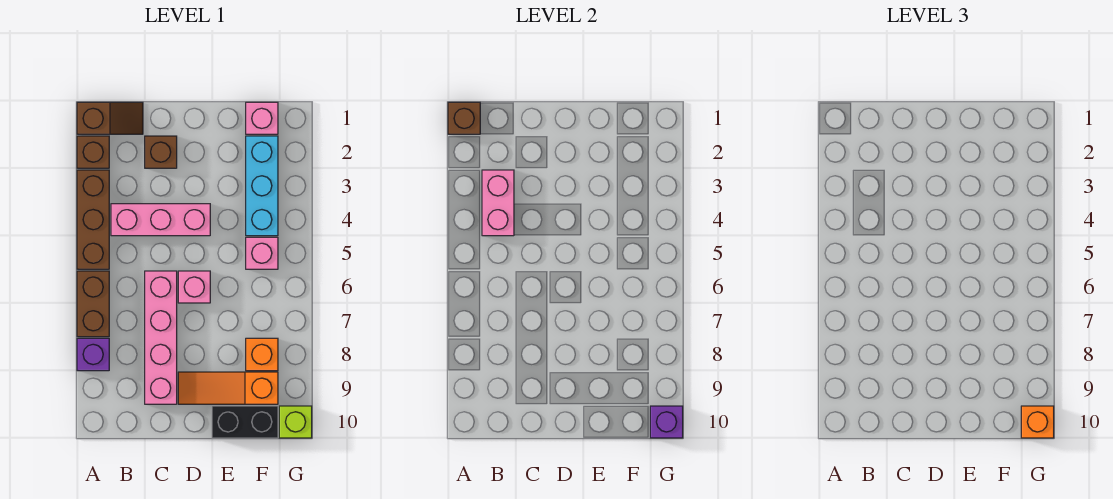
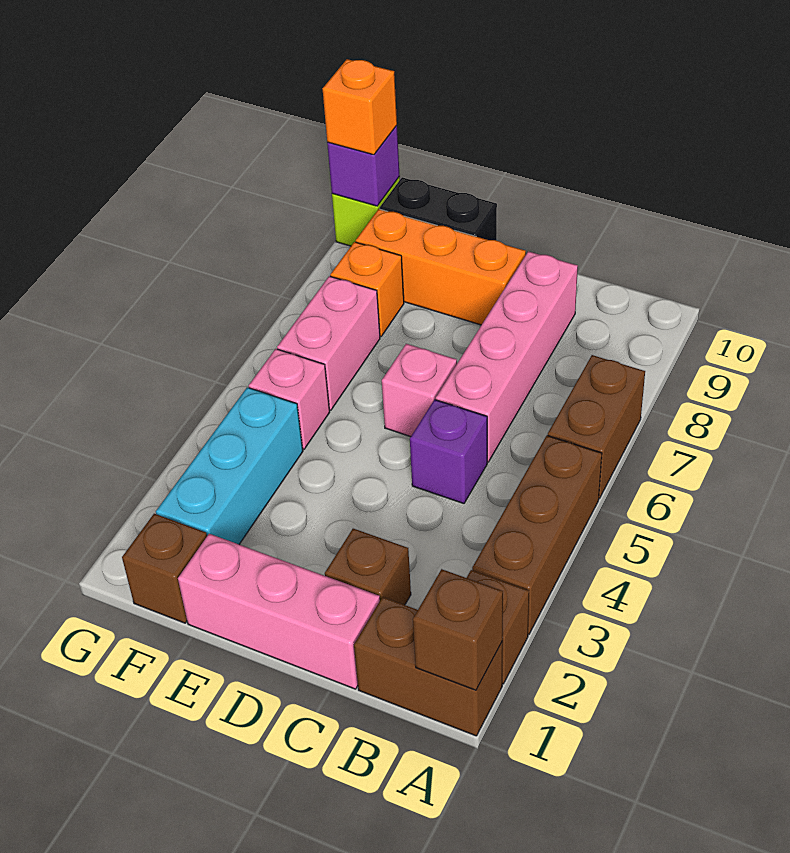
brown 1x2 slope [77,102,143,134] -> brown 1x2 brick [354,597,503,736]
purple 1x1 brick [77,338,109,371] -> purple 1x1 brick moved to [410,400,487,504]
pink 1x2 brick [482,170,514,236] -> pink 1x2 brick moved to [277,276,380,410]
pink 1x3 brick [111,204,210,236] -> pink 1x3 brick moved to [178,534,380,689]
orange 1x3 slope [178,372,278,404] -> orange 1x3 brick [356,209,526,325]
pink 1x1 brick [246,102,278,134] -> brown 1x1 brick [122,514,207,623]

